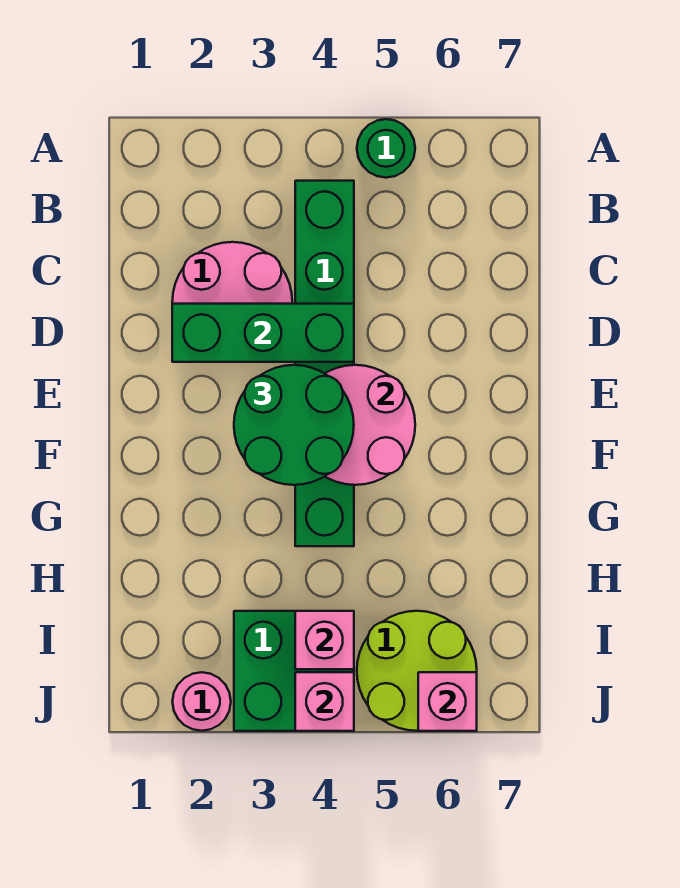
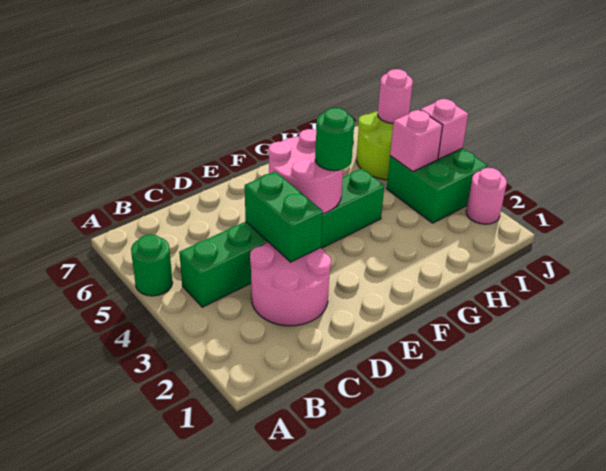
green 1x3 brick [172,304,354,362] -> green 1x2 brick [245,172,323,262]
green 2x2 round brick [234,365,354,485] -> green 1x1 round brick [315,108,354,171]
pink 1x1 brick [418,672,477,731] -> pink 1x1 round brick [378,69,413,123]

